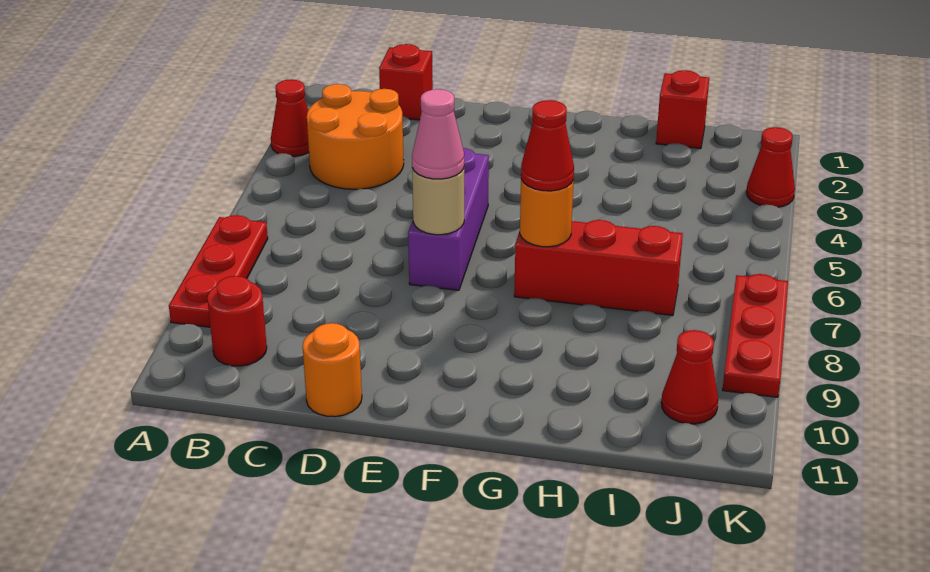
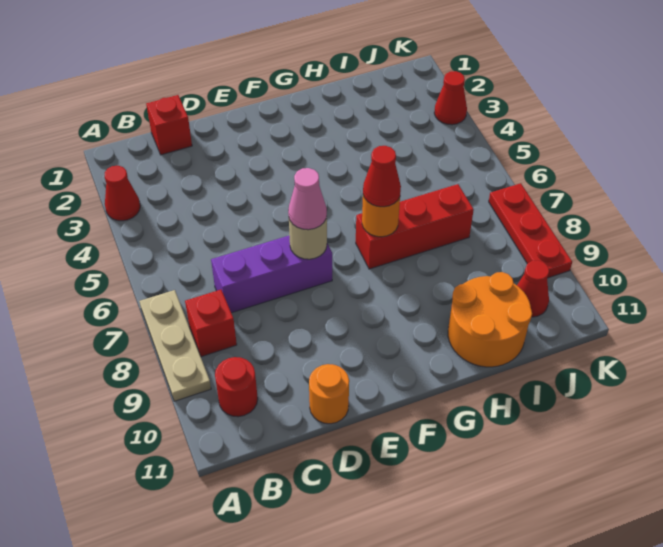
red 1x3 plate [169,215,268,327] -> tan 1x3 plate [139,290,211,401]
orange 2x2 round brick [307,84,404,189] -> orange 2x2 round brick moved to [448,272,532,367]
purple 1x3 brick [408,148,489,290] -> purple 1x3 brick turned to [211,236,332,313]
red 1x1 brick [656,70,709,149] -> red 1x1 brick moved to [185,290,237,357]

